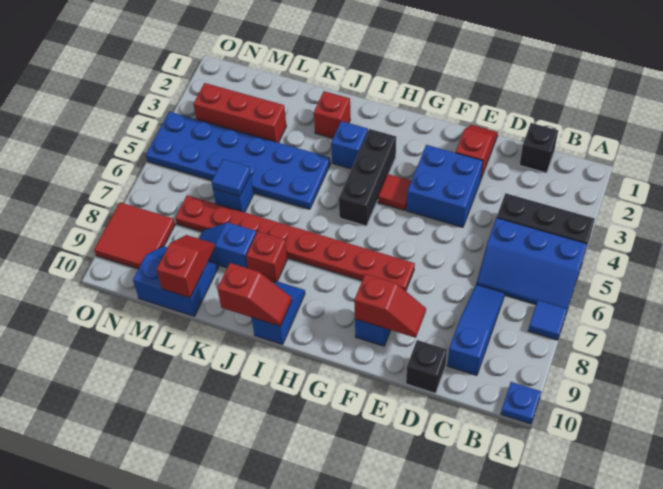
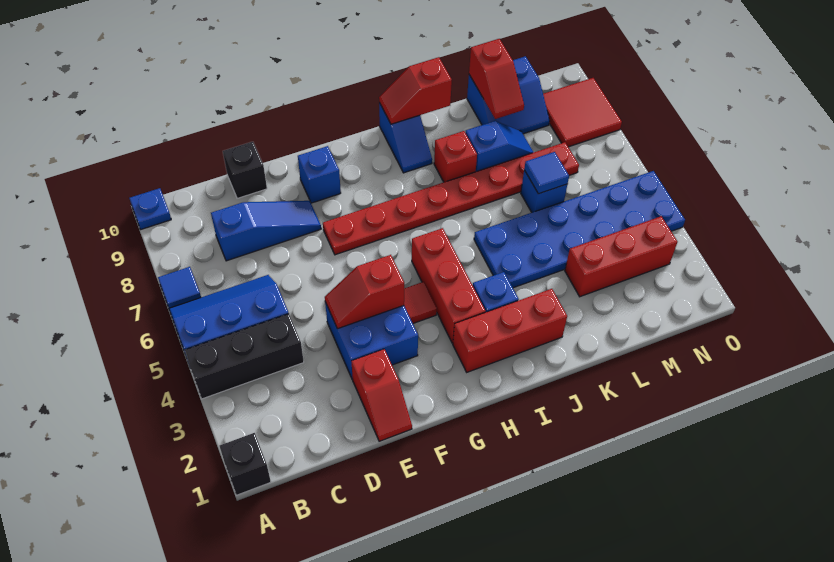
black 1x1 brick [520,123,558,173] -> black 1x1 brick moved to [220,433,271,495]
blue 1x3 slope [447,284,505,375] -> blue 1x3 slope turned to [211,201,321,261]
red 1x2 slope [354,274,426,338] -> red 1x2 slope moved to [325,255,404,329]
black 1x3 brick [338,129,396,226] -> red 1x3 brick [412,228,486,343]
red 1x1 brick [314,91,350,138] -> red 1x3 brick [453,289,567,372]

